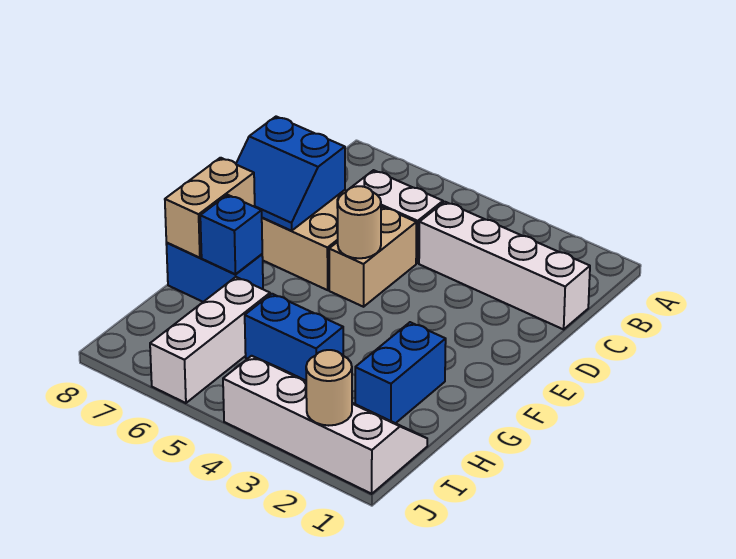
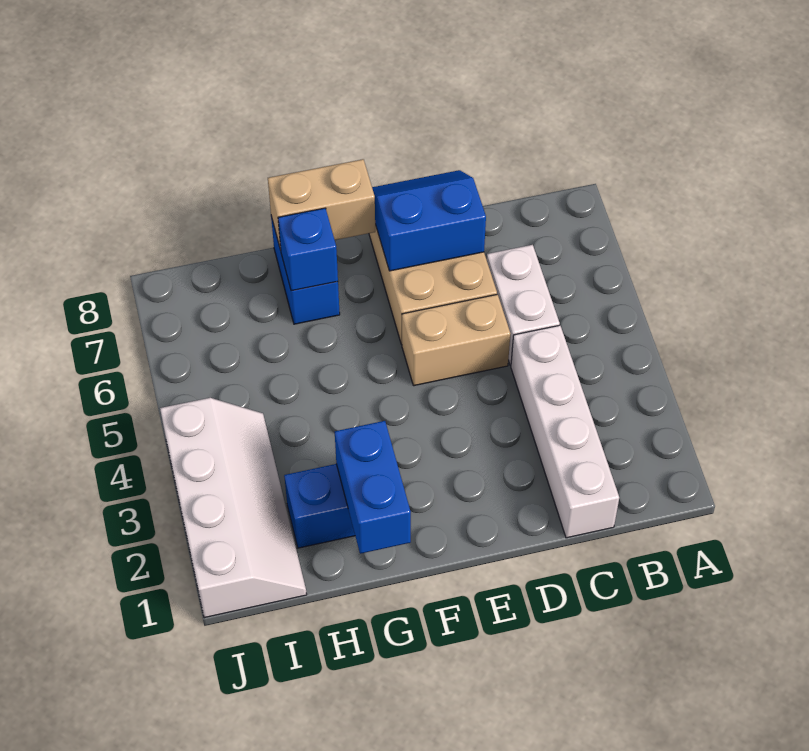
blue 2x2 slope [236,117,345,231] -> blue 2x2 slope turned to [372,170,486,271]
tan 1x1 round brick [338,186,381,258] -> none
blue 1x2 brick [245,294,343,380] -> blue 1x2 brick moved to [335,421,411,554]
white 1x3 brick [150,277,270,403] -> none
tan 1x1 round brick [306,350,352,426] -> none

